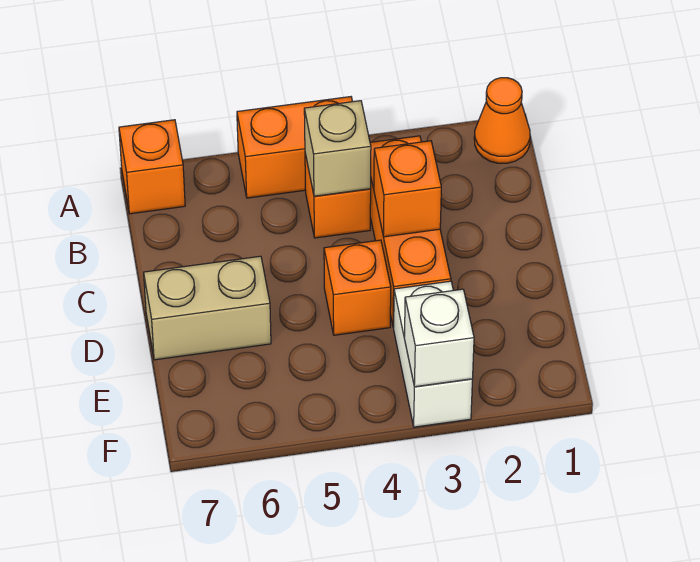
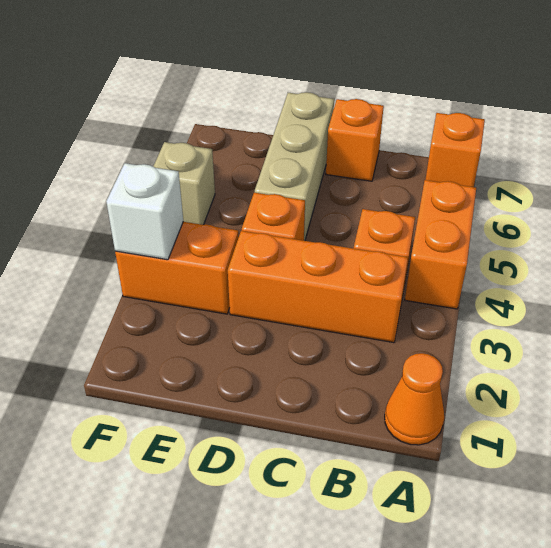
tan 1x1 brick [304,101,371,196] -> tan 1x1 brick moved to [153,142,215,225]
orange 1x1 brick [374,141,441,237] -> orange 1x1 brick moved to [326,99,384,181]
tan 1x2 brick [144,256,271,360] -> tan 1x3 brick [255,92,334,241]
white 1x2 brick [394,281,472,427] -> orange 1x2 brick [115,222,239,314]

